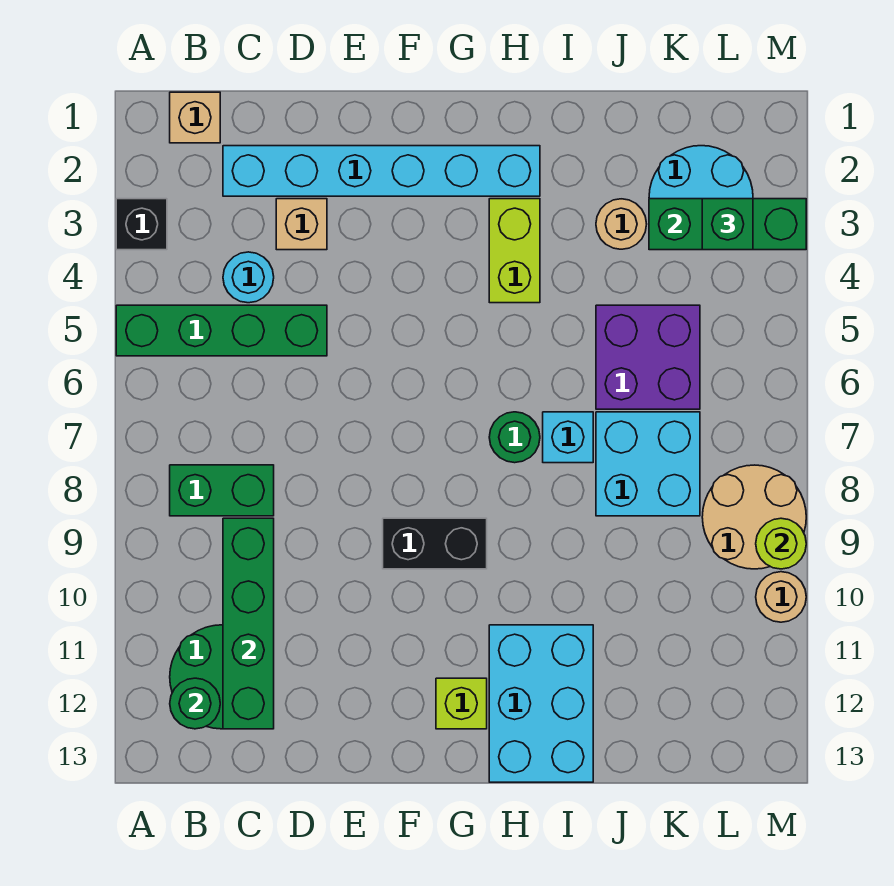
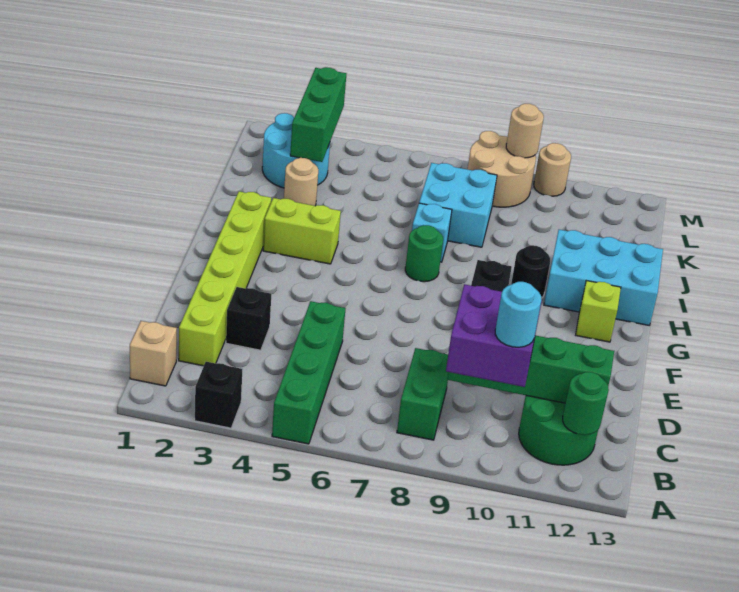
cyan 1x6 brick [223,146,540,196] -> lime 1x6 brick [179,191,271,366]
cyan 1x1 round brick [223,252,274,303] -> cyan 1x1 round brick moved to [495,282,541,347]
tan 1x1 brick [276,199,327,250] -> black 1x1 brick [226,287,271,350]
none -> black 1x1 round brick [511,245,550,298]
purple 2x2 brick [596,305,700,409] -> purple 2x2 brick moved to [446,284,542,387]
green 1x1 brick [702,199,753,250] -> none
lime 1x1 round brick [756,518,806,569] -> tan 1x1 round brick [506,104,544,158]

